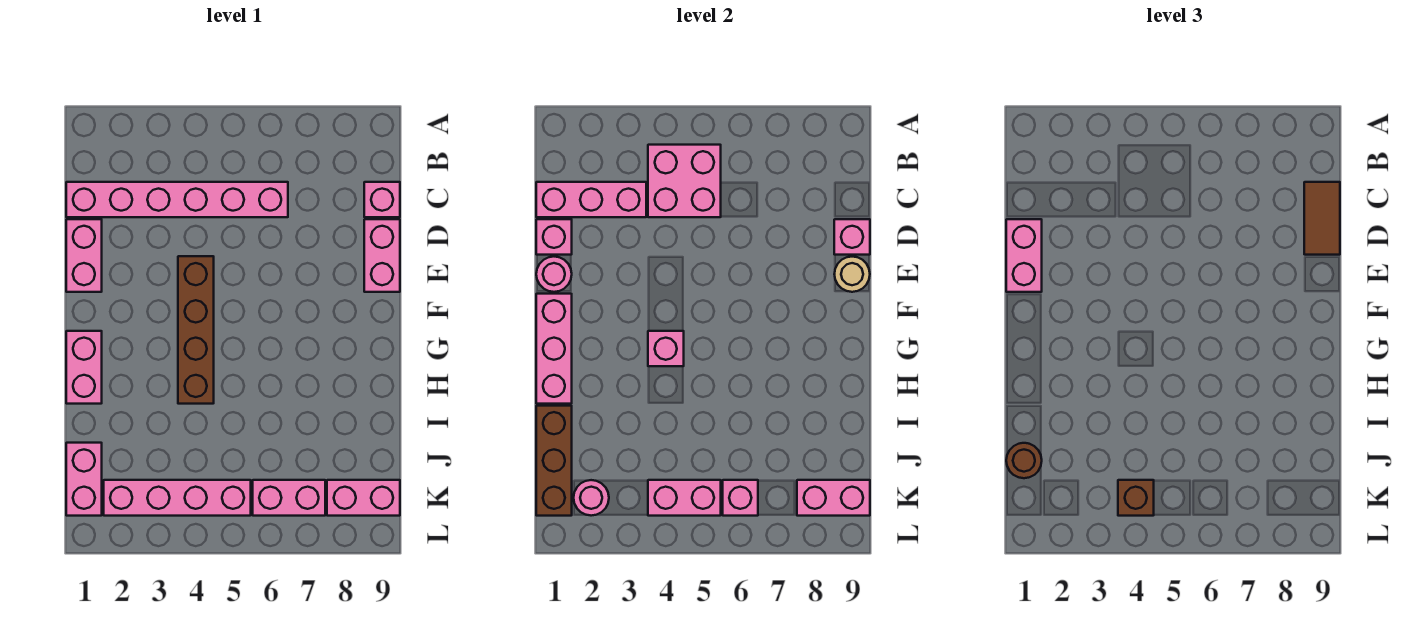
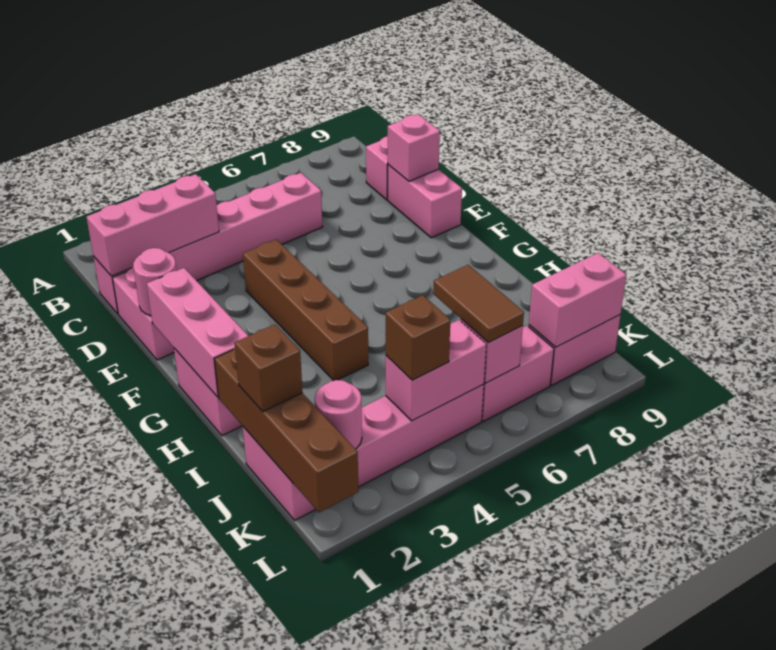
pink 2x2 brick [648,145,721,217] -> none
brown 1x2 tile [1304,182,1340,255] -> brown 1x2 tile moved to [433,265,524,343]
pink 1x1 brick [536,219,572,255] -> none
pink 1x2 brick [1006,219,1042,292] -> none
tan 1x1 round brick [834,257,870,292] -> none
pink 1x1 brick [648,331,684,366] -> none
brown 1x3 brick [536,406,572,516] -> brown 1x4 brick [214,349,358,512]
brown 1x1 round brick [1006,443,1042,478] -> brown 1x1 brick [235,324,302,412]

